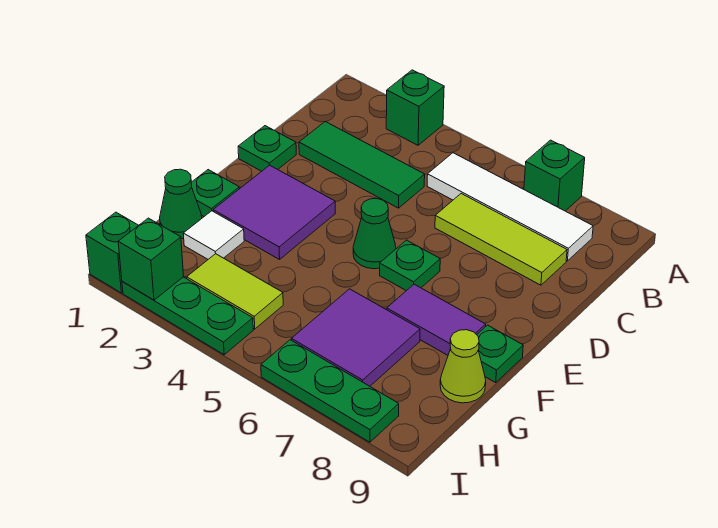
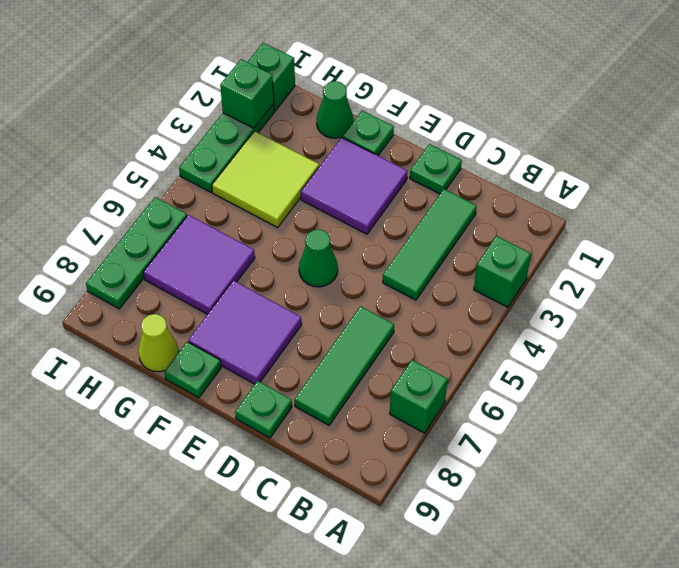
white 1x4 tile [427,153,593,261] -> none
lime 1x3 tile [435,194,567,285] -> green 1x3 tile [295,306,394,425]
green 1x1 plate [380,240,440,291] -> green 1x1 plate moved to [235,381,292,438]
purple 1x2 tile [387,284,486,355] -> purple 2x2 tile [188,281,302,384]
white 1x1 tile [183,211,244,259] -> none
lime 1x2 tile [187,254,283,329] -> lime 2x2 tile [212,131,319,227]

